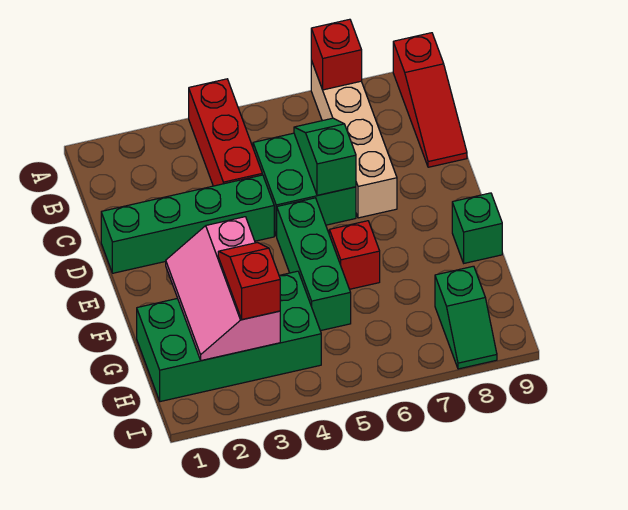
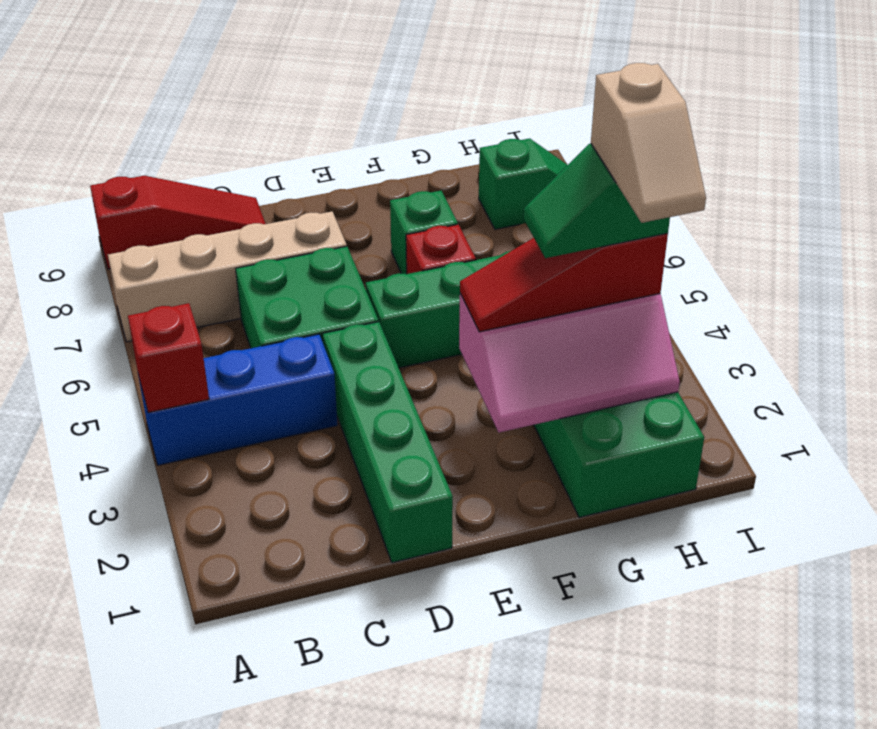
red 1x3 brick [189,79,262,186] -> blue 1x3 brick [138,334,338,465]
red 1x1 brick [311,19,362,90] -> red 1x1 brick moved to [128,303,209,413]
green 1x2 slope [294,118,356,195] -> green 1x2 slope moved to [524,144,670,258]
green 1x1 brick [452,193,502,263] -> green 1x1 brick moved to [390,191,458,274]
red 1x2 slope [218,243,280,320] -> red 1x3 slope [460,233,668,332]
none -> tan 1x2 slope [591,63,706,223]

